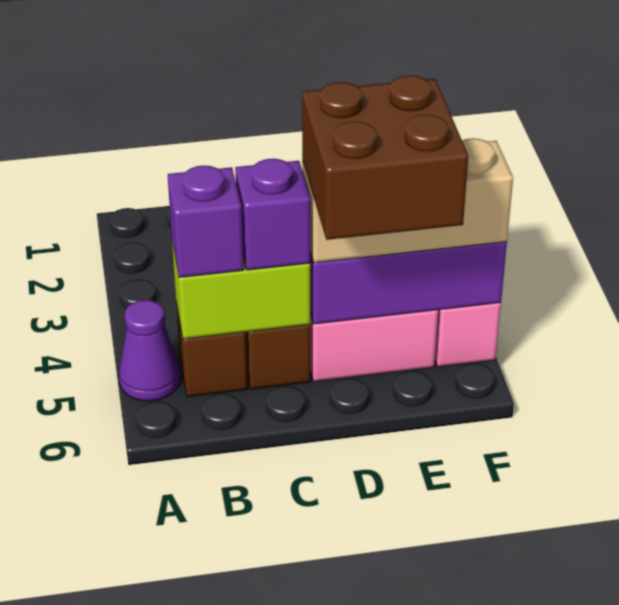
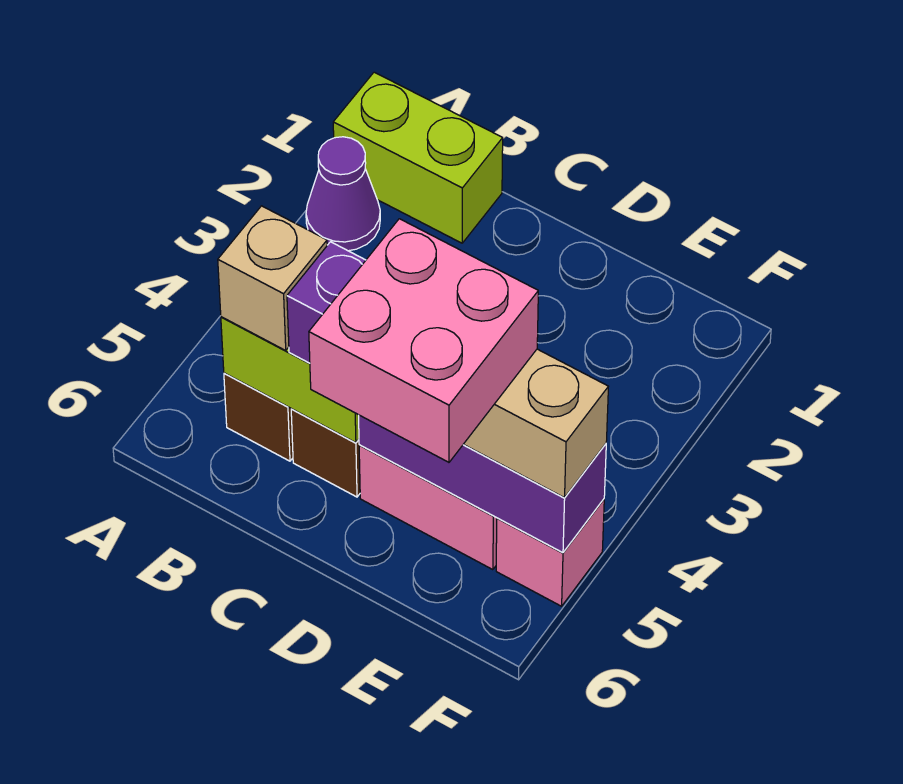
none -> lime 1x2 brick [333,72,503,243]
purple 1x1 cone [119,300,180,401] -> purple 1x1 cone moved to [306,137,380,251]
purple 1x1 brick [168,166,243,277] -> tan 1x1 brick [218,206,327,350]
brown 2x2 brick [302,76,468,240] -> pink 2x2 brick [309,219,538,462]

